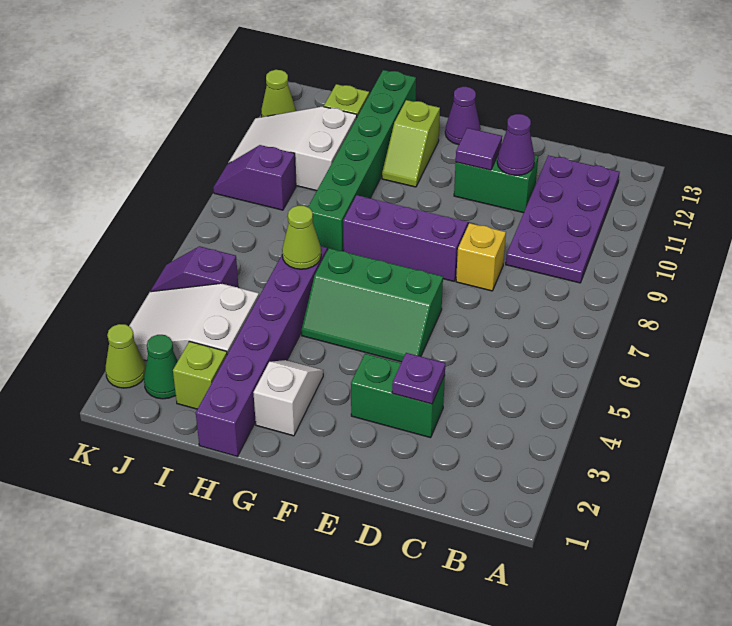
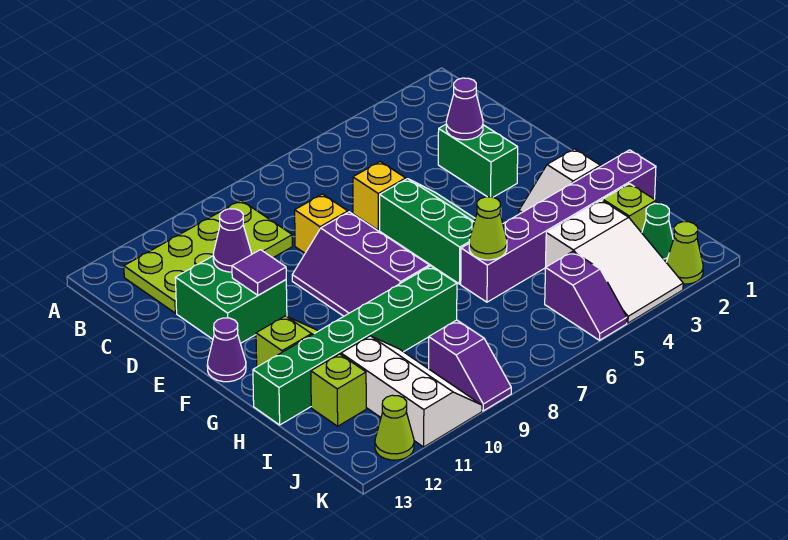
purple 2x4 plate [506,155,620,283] -> lime 2x4 plate [124,200,292,313]
purple 1x1 plate [392,353,445,404] -> purple 1x1 cone [446,78,483,140]
none -> yellow 1x1 brick [353,162,406,230]
green 1x2 brick [454,155,538,213] -> green 2x2 brick [175,256,287,343]
white 2x3 slope [228,106,357,191] -> white 2x3 slope turned to [341,336,482,447]

